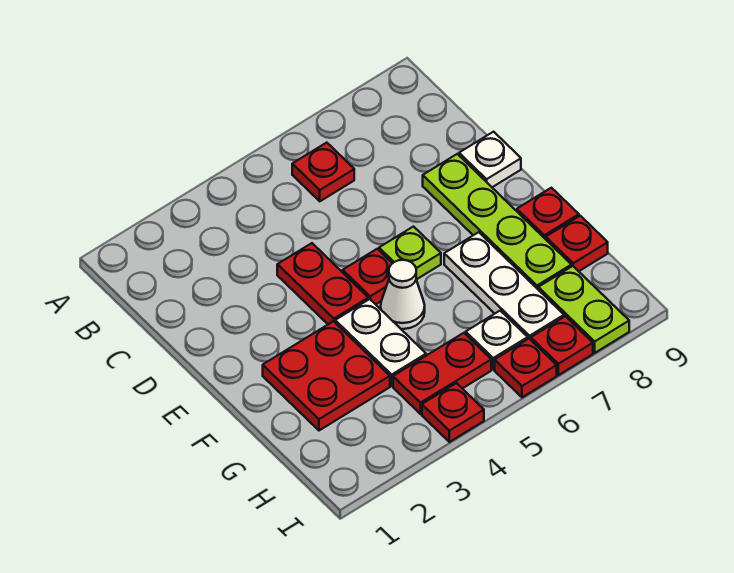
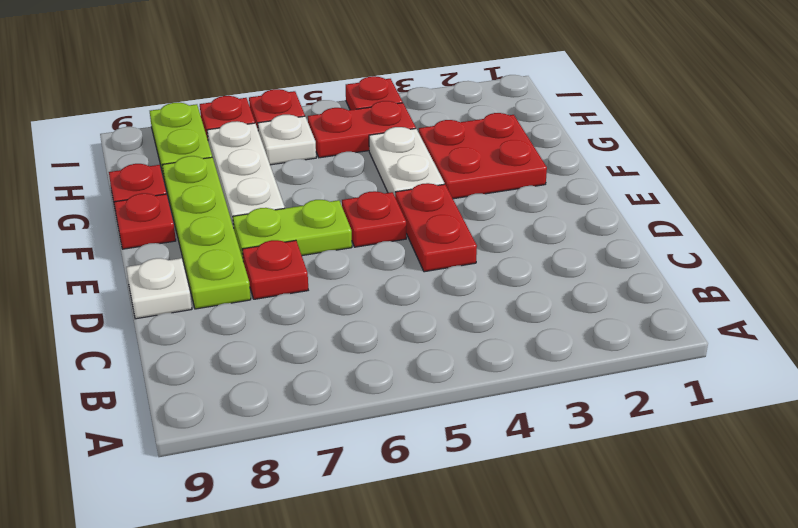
red 1x1 plate [292,143,354,201] -> red 1x1 plate moved to [242,240,308,299]
lime 1x1 plate [379,227,441,280] -> lime 1x2 plate [233,200,352,259]
white 1x1 cone [381,260,425,329] -> none

